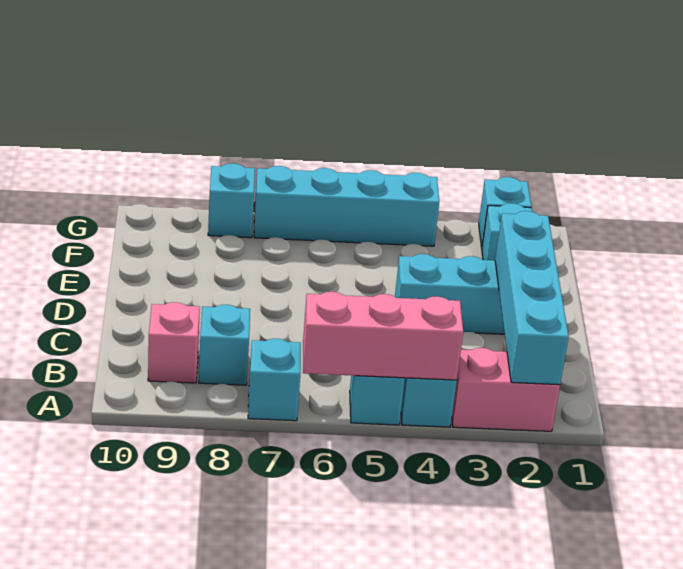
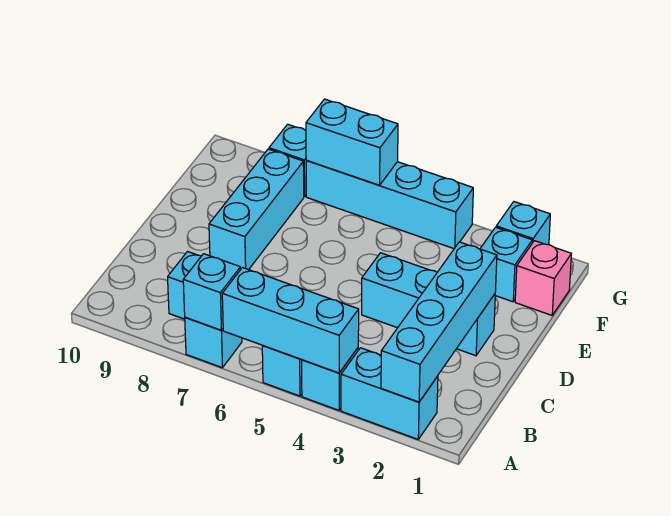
pink 1x2 brick [452,348,560,431] -> cyan 1x2 brick [341,348,438,439]
pink 1x3 brick [303,292,463,380] -> cyan 1x3 brick [222,268,359,373]
none -> cyan 1x1 brick [183,254,240,330]
pink 1x1 brick [148,302,200,383] -> pink 1x1 brick moved to [515,241,571,315]
none -> cyan 1x3 brick [209,149,304,270]
none -> cyan 1x2 brick [306,99,398,185]

